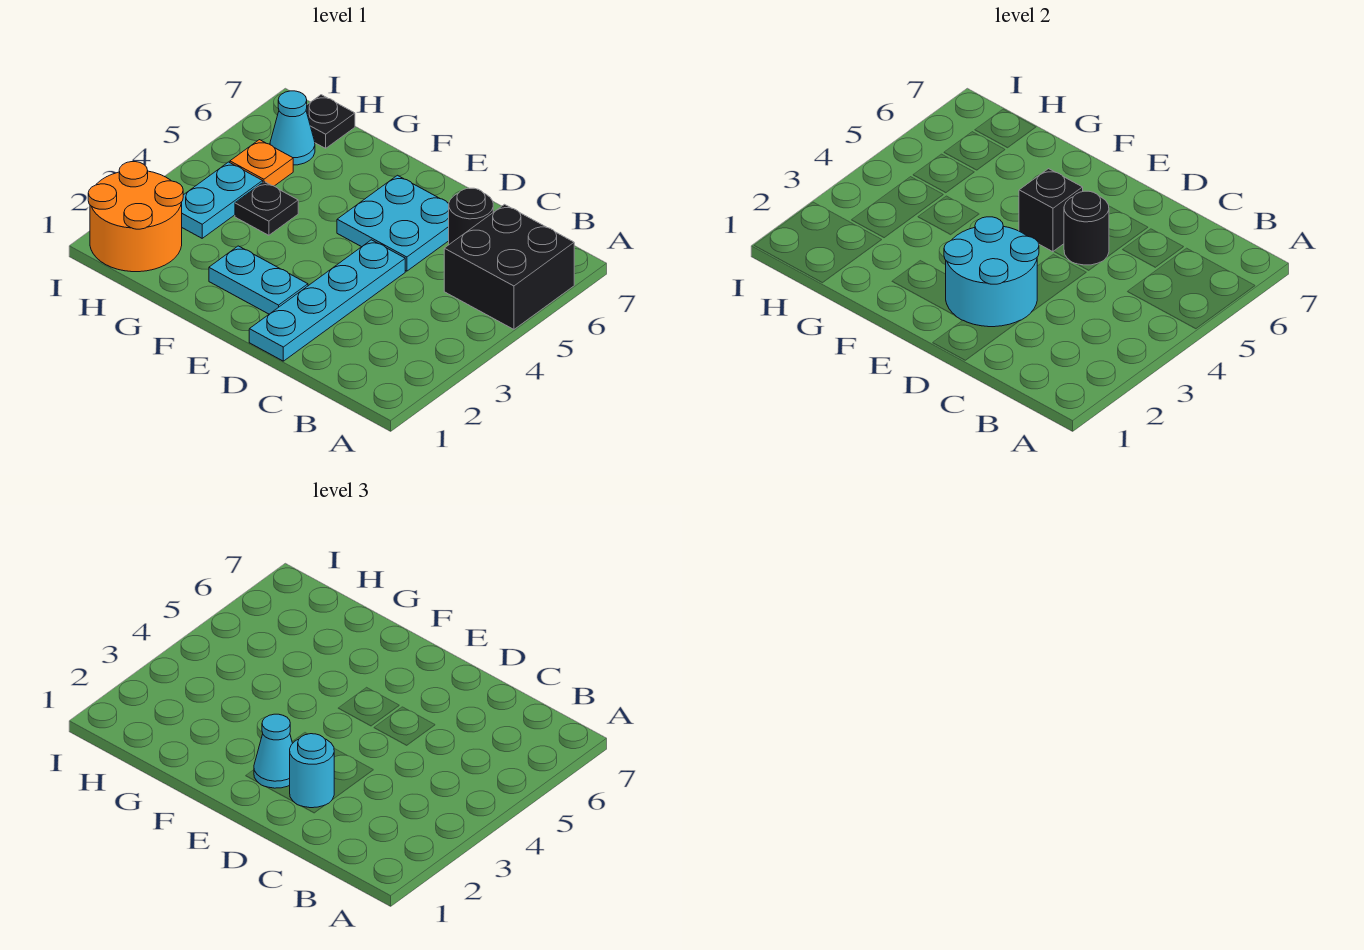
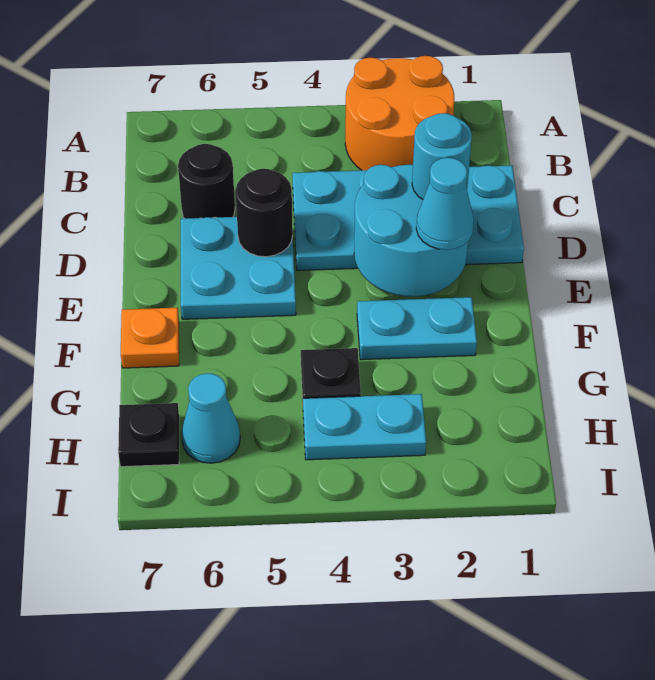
black 2x2 brick [444,204,574,329] -> none
cyan 1x4 plate [249,240,405,361] -> cyan 2x4 plate [292,165,524,270]
cyan 1x2 plate [209,246,308,314] -> cyan 1x2 plate turned to [357,297,477,360]
black 1x1 brick [1019,169,1083,252] -> none
orange 2x2 round brick [88,162,183,272] -> orange 2x2 round brick moved to [345,56,454,170]
orange 1x1 plate [230,140,293,186] -> orange 1x1 plate moved to [121,308,179,368]

